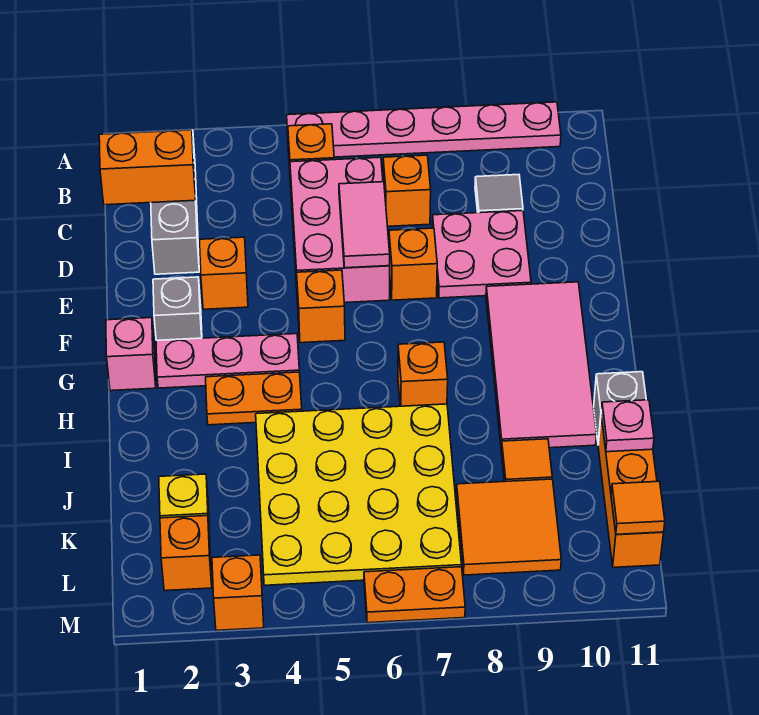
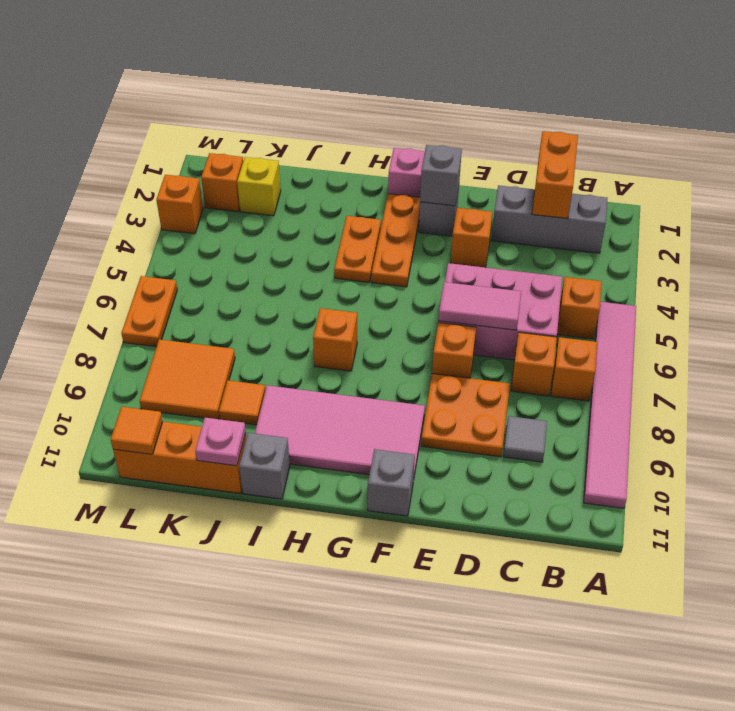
pink 1x6 plate [287,102,561,157] -> pink 1x6 tile [584,302,636,508]
pink 2x2 plate [432,211,531,298] -> orange 2x2 plate [421,374,510,457]
none -> grey 1x1 brick [420,145,462,206]
orange 1x1 brick [297,270,345,343] -> orange 1x1 brick moved to [551,337,597,401]
none -> grey 1x1 brick [368,449,415,516]
pink 1x3 plate [156,334,299,388] -> orange 1x3 plate [372,194,420,287]
yellow 4x4 plate [256,404,462,585] -> none

